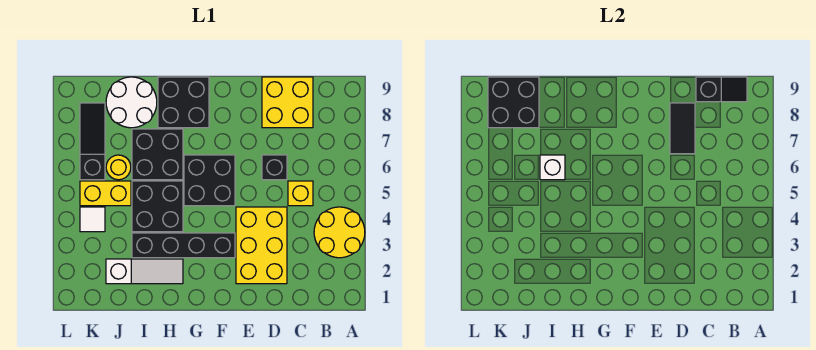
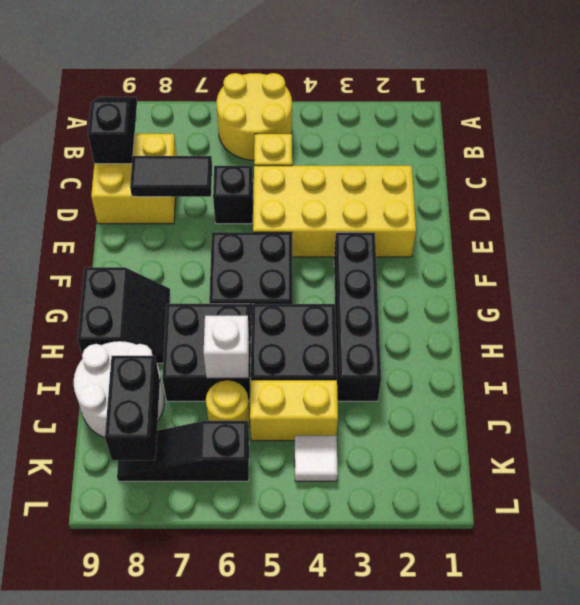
yellow 2x2 round brick [314,207,365,258] -> yellow 2x2 round brick moved to [216,73,292,160]
yellow 2x3 brick [236,207,287,284] -> yellow 2x4 brick [253,166,416,257]
black 2x2 brick [158,77,209,128] -> black 2x2 slope [78,267,170,363]
white 1x3 slope [106,259,183,284] -> none
yellow 1x2 brick [80,181,131,206] -> yellow 1x2 brick turned to [250,380,338,441]
black 2x2 brick [488,77,539,128] -> black 1x2 brick [105,356,160,460]

